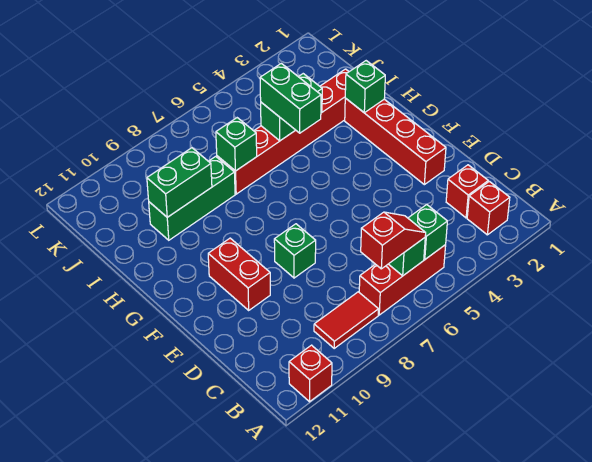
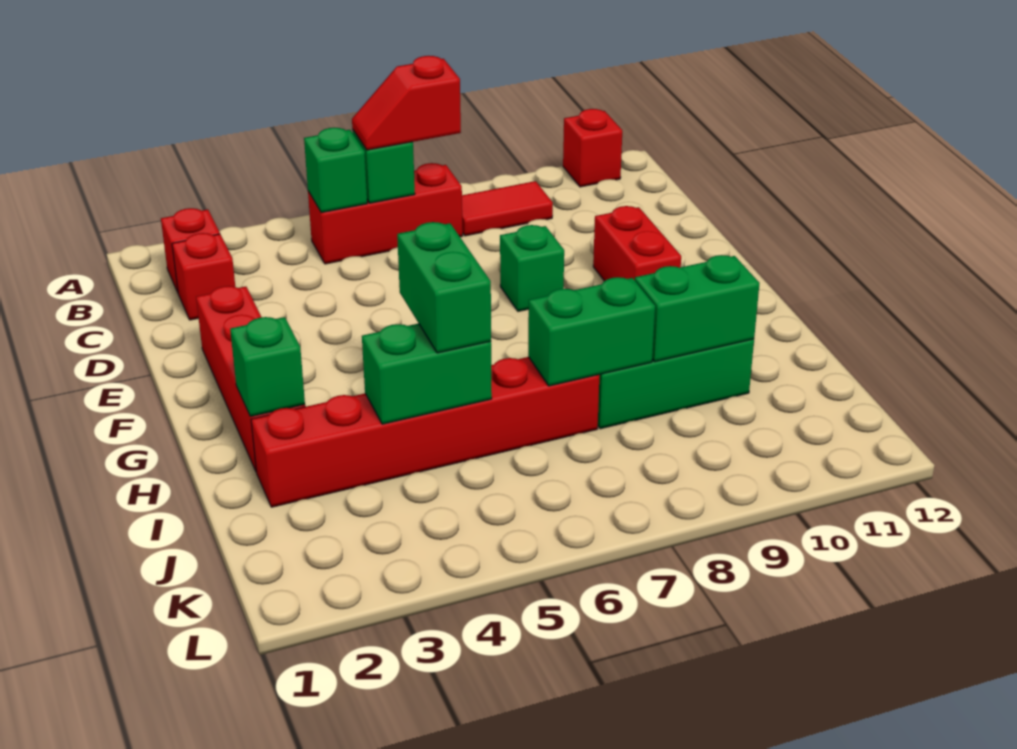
green 1x1 brick [216,118,257,171] -> green 1x2 brick [528,277,655,386]

